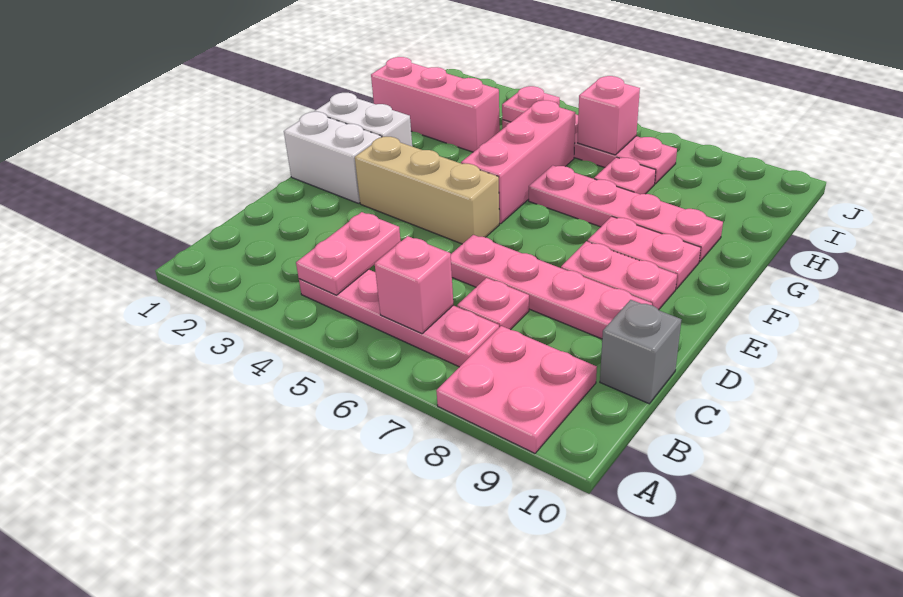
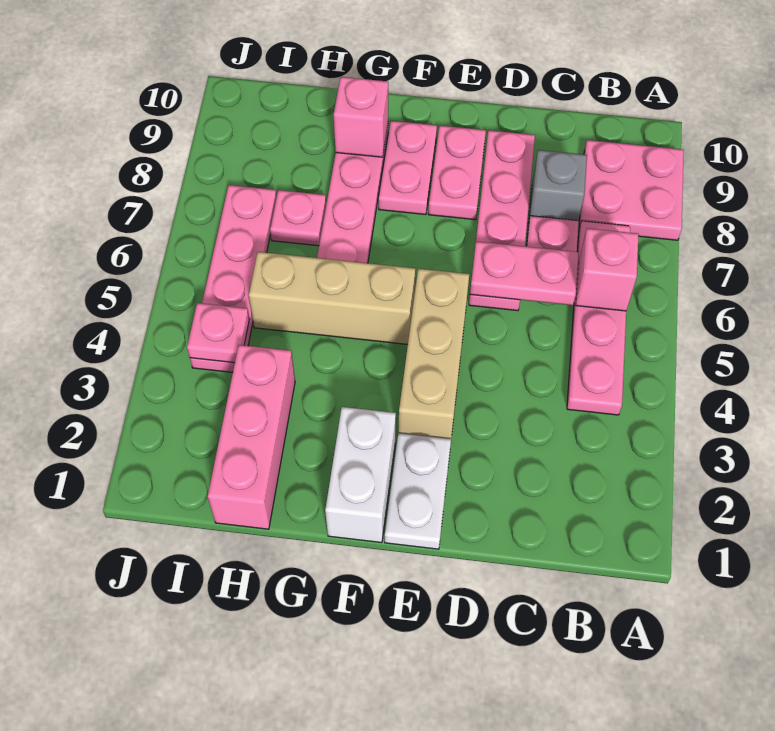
pink 1x2 plate [296,212,401,295] -> pink 1x2 plate moved to [470,241,579,305]
grey 1x1 brick [600,300,681,404] -> grey 1x1 brick moved to [529,150,587,221]
white 1x2 brick [284,111,381,203] -> white 1x2 plate [385,433,451,549]
pink 1x3 brick [461,100,576,224] -> tan 1x3 brick [249,252,415,344]
pink 1x1 brick [578,76,640,155] -> pink 1x1 brick moved to [334,77,388,157]

